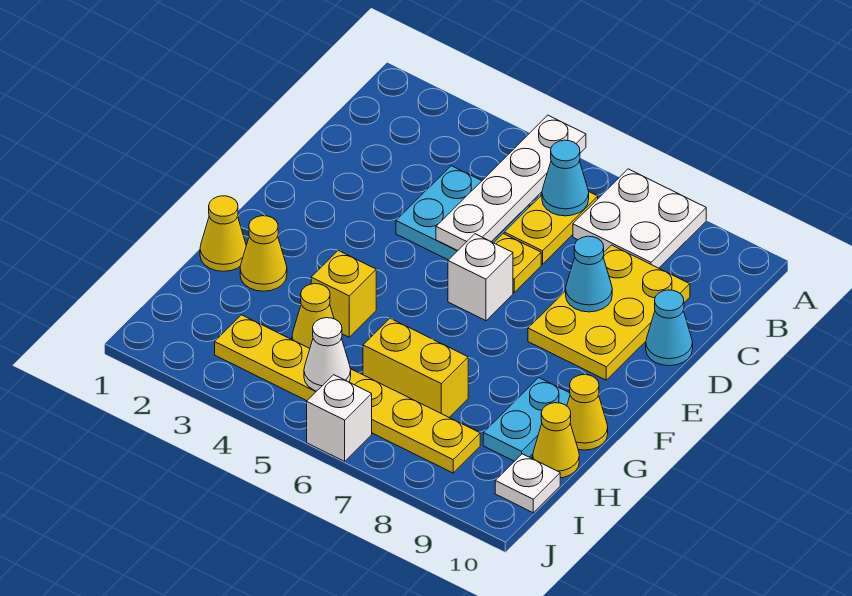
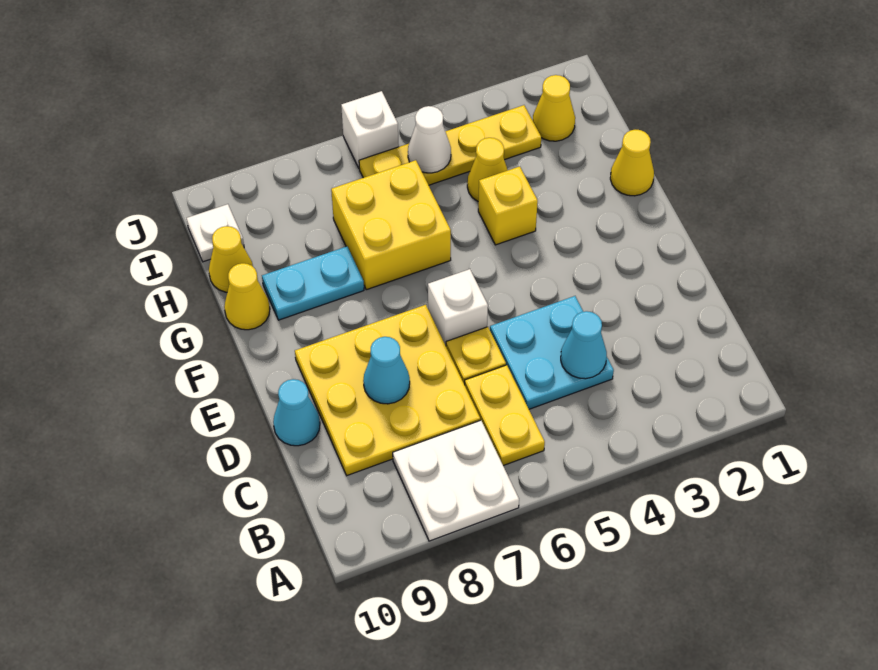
white 1x4 plate [436,115,586,251] -> none
cyan 1x1 cone [542,140,589,216] -> cyan 1x1 cone moved to [561,311,607,379]
yellow 2x3 plate [528,245,690,380] -> yellow 3x3 plate [295,305,480,476]
yellow 1x1 cone [240,216,287,291] -> yellow 1x1 cone moved to [533,75,575,141]
cyan 1x2 plate [483,378,570,461] -> cyan 1x2 plate turned to [262,246,364,320]
yellow 1x2 brick [363,318,468,417] -> yellow 2x2 brick [331,160,451,290]
yellow 1x6 plate [215,315,480,473] -> yellow 1x4 plate [359,105,541,185]

